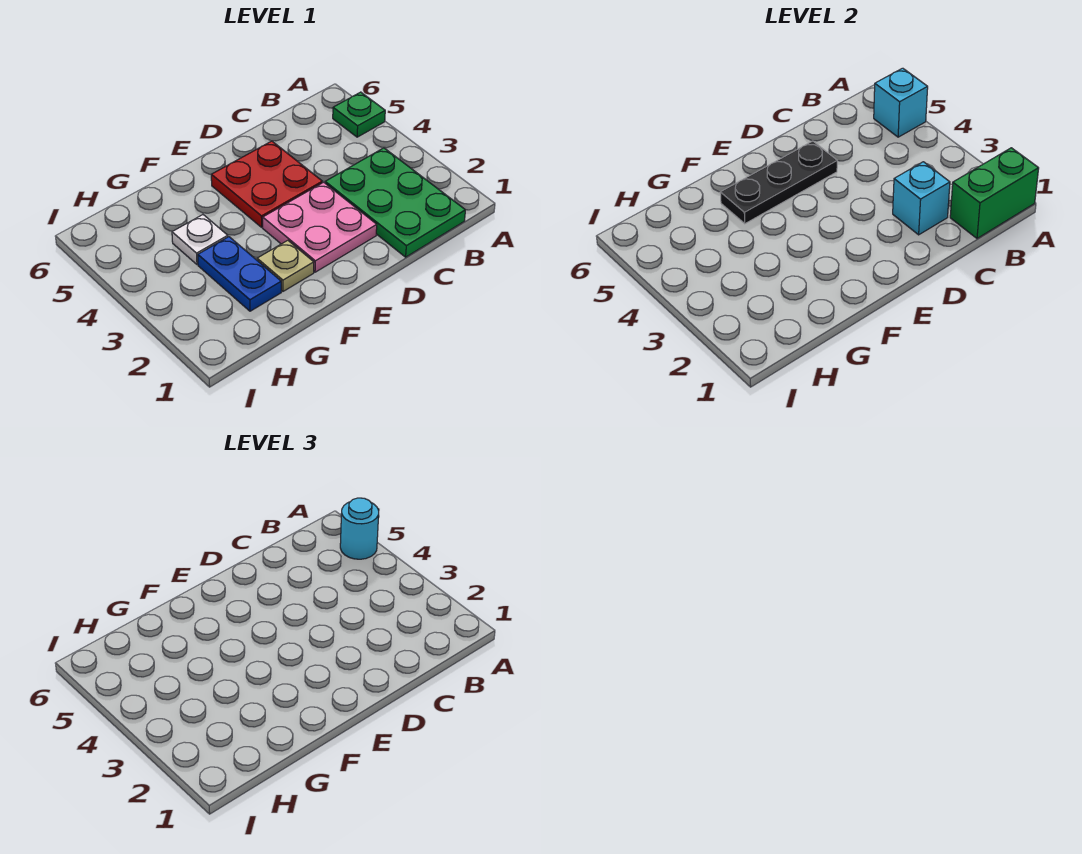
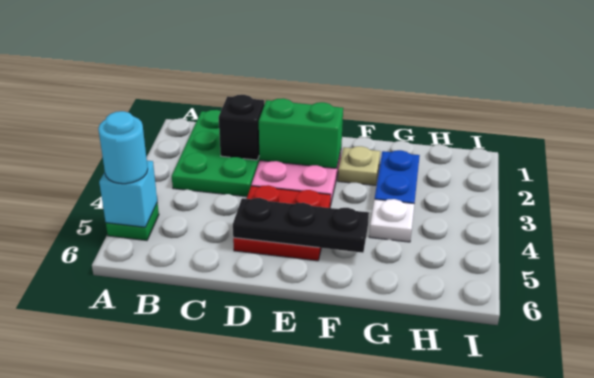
green 1x2 brick [950,148,1039,238] -> green 1x2 brick moved to [259,98,343,168]
cyan 1x1 brick [893,162,950,235] -> black 1x1 brick [219,95,264,160]

